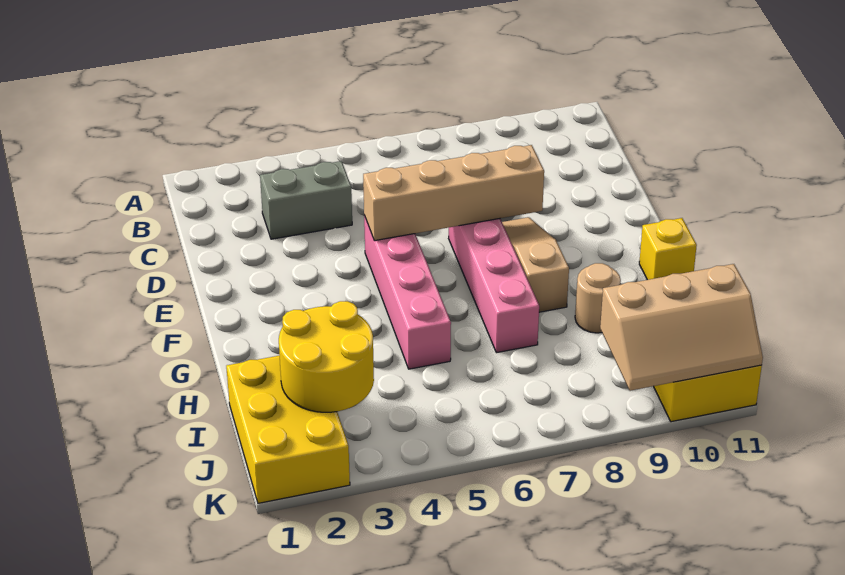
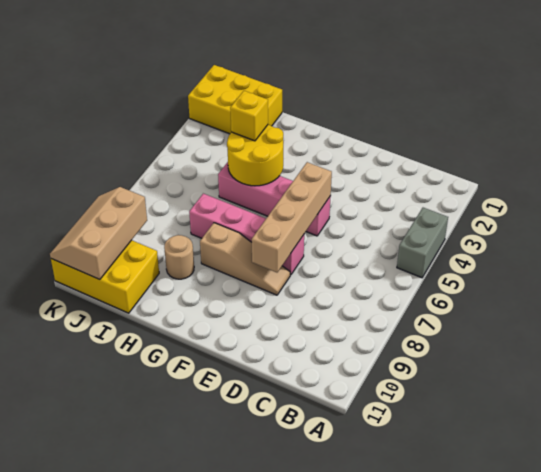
grey 1x2 brick [260,161,352,239] -> grey 1x2 brick moved to [397,208,448,278]
yellow 1x1 brick [639,218,697,280] -> yellow 1x1 brick moved to [230,91,268,141]
yellow 2x2 round brick [279,301,374,412] -> yellow 2x2 round brick moved to [227,125,283,186]

